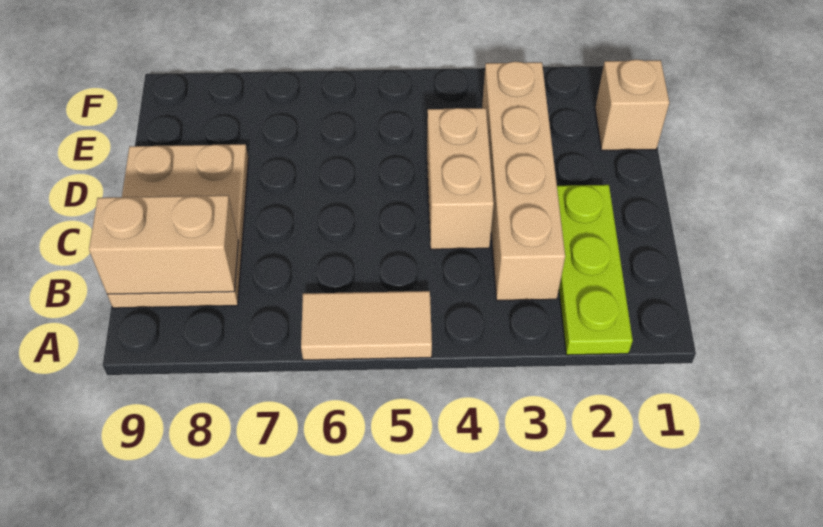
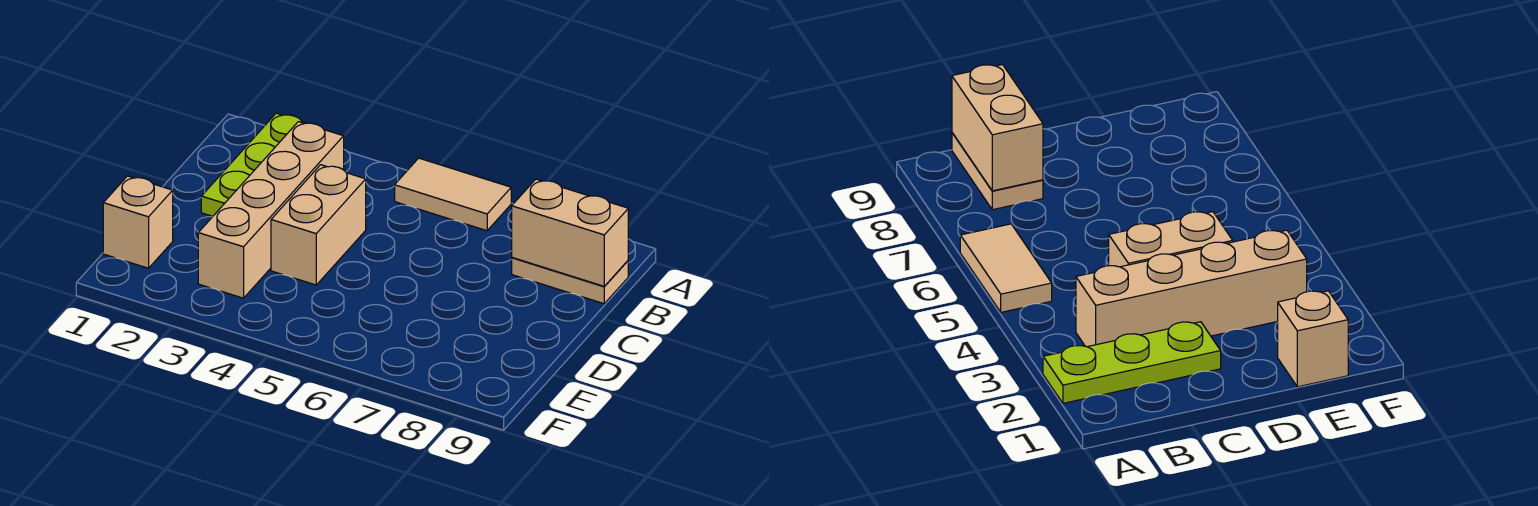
tan 2x3 plate [107,144,249,308] -> tan 1x2 plate [512,258,628,304]

